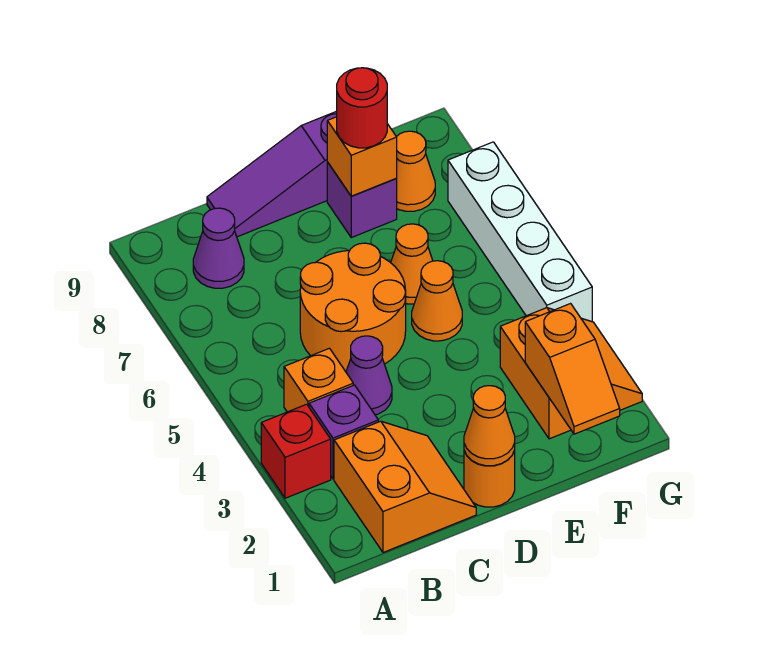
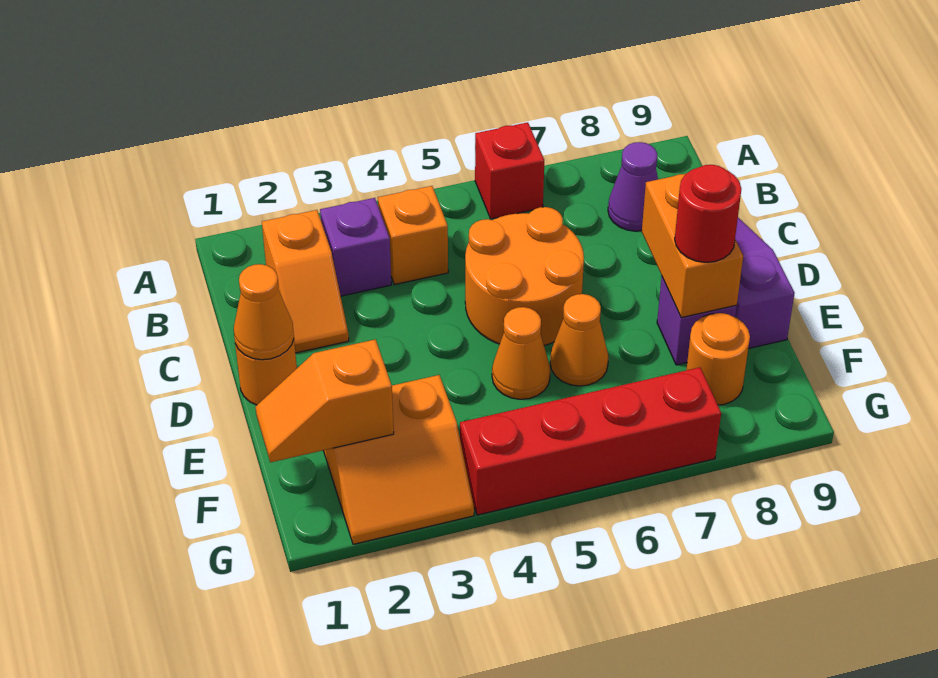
red 1x1 brick [261,404,331,498] -> red 1x1 brick moved to [475,122,544,219]
orange 2x2 slope [334,421,476,552] -> orange 1x2 slope [262,210,349,353]
purple 1x1 cone [346,336,392,415] -> none
orange 1x1 brick [327,117,397,196] -> orange 1x2 brick [642,174,743,318]
orange 1x1 cone [396,131,435,211] -> orange 1x1 round brick [686,313,750,405]
white 1x4 brick [448,142,592,322] -> red 1x4 brick [460,367,721,515]

